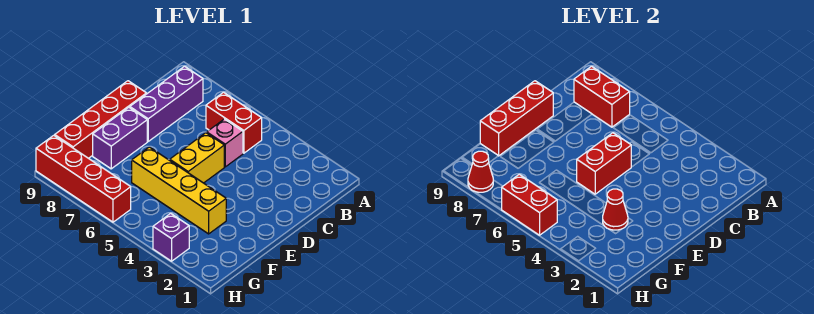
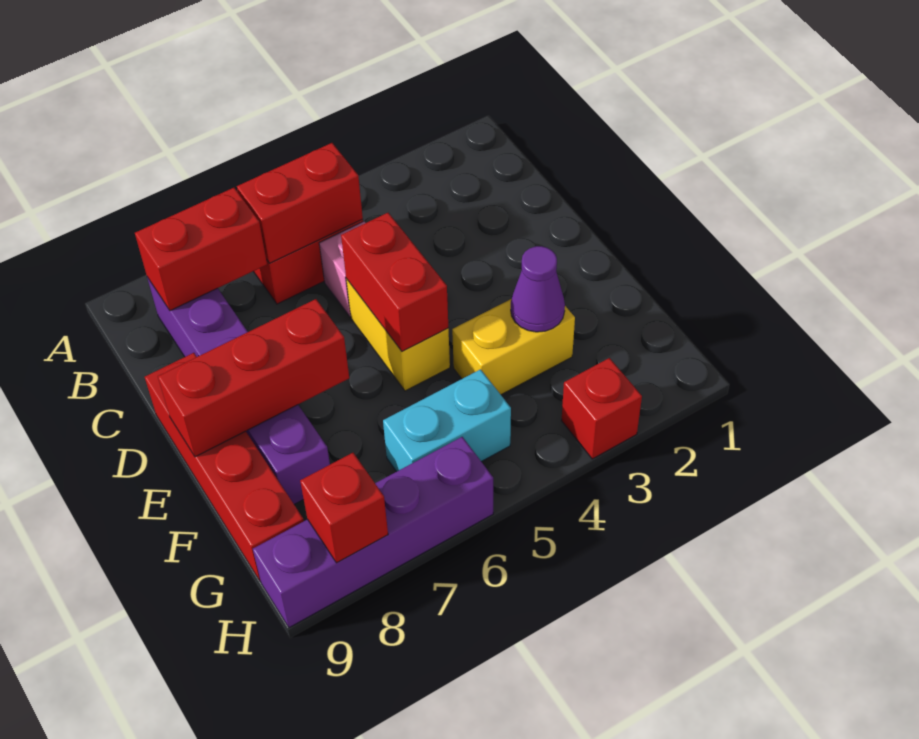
red 1x3 brick [480,81,553,156] -> red 1x3 brick turned to [158,299,349,457]
yellow 1x4 brick [132,147,226,234] -> yellow 1x2 brick [452,299,575,395]
red 1x1 cone [603,189,628,230] -> purple 1x1 cone [511,246,565,332]
none -> cyan 1x2 brick [383,369,511,472]
purple 1x1 brick [153,213,189,261] -> red 1x1 brick [561,358,642,459]
red 1x2 brick [501,174,557,235] -> red 1x2 brick moved to [237,143,363,263]
red 1x4 brick [36,135,131,222] -> purple 1x4 brick [253,437,493,628]
red 1x1 cone [468,151,493,192] -> red 1x1 brick [300,453,388,563]

